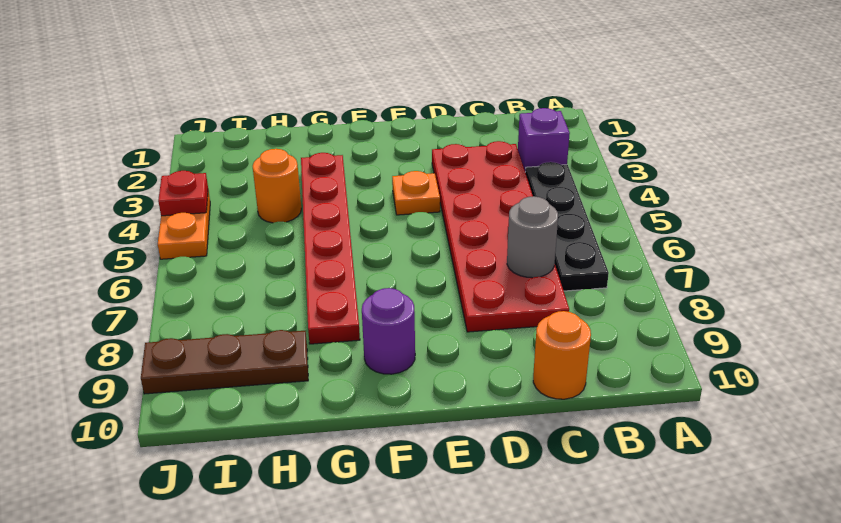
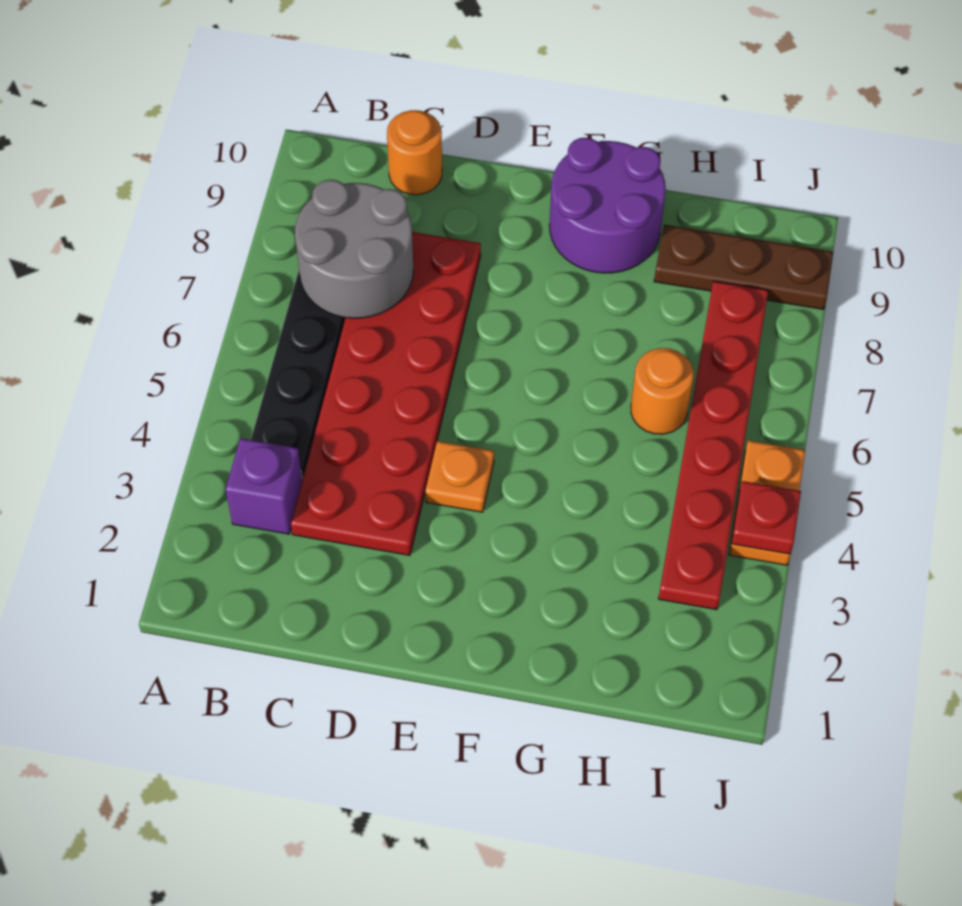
grey 1x1 round brick [507,196,558,278] -> grey 2x2 round brick [295,180,414,318]
purple 1x1 round brick [362,288,415,374] -> purple 2x2 round brick [549,138,666,273]
red 1x6 plate [301,153,360,344] -> red 1x6 plate moved to [658,281,768,610]
orange 1x1 round brick [253,149,301,223] -> orange 1x1 round brick moved to [631,348,693,434]

